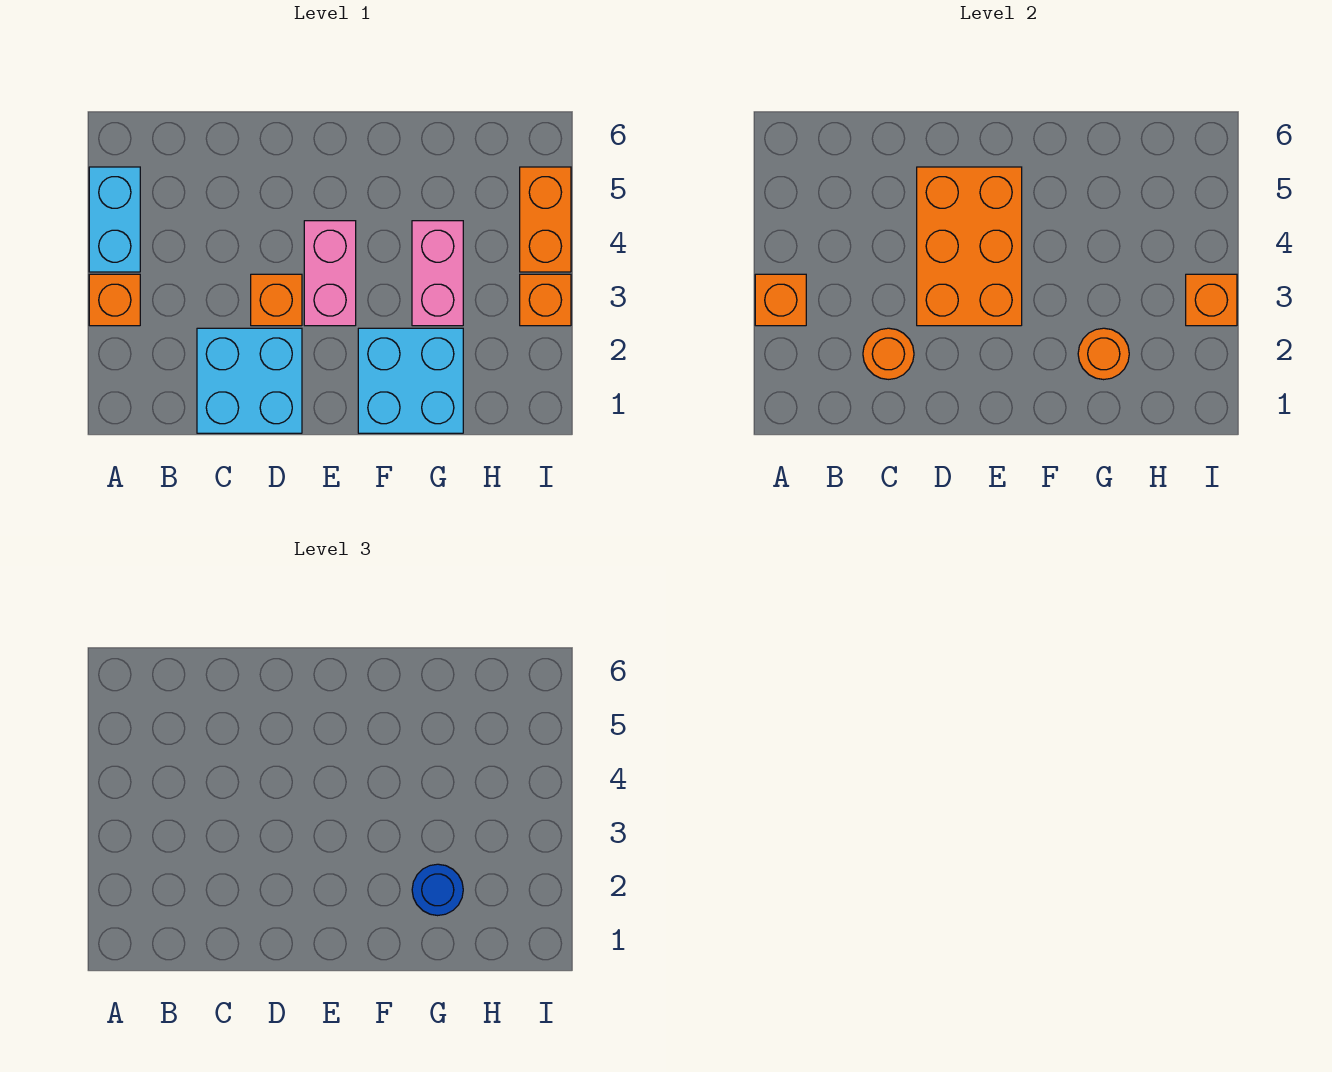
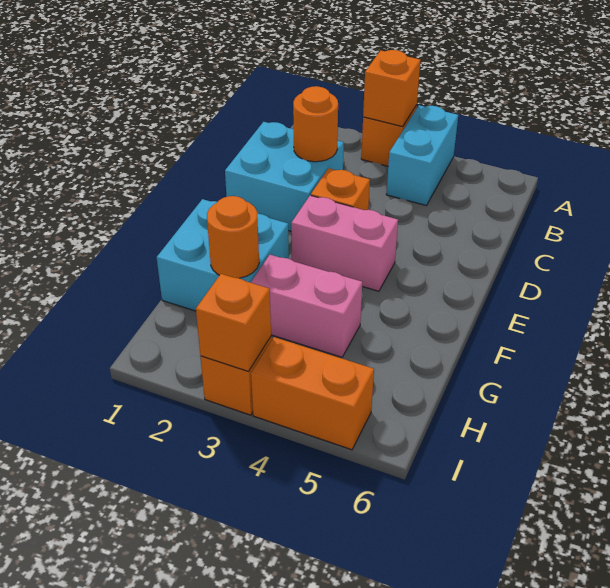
cyan 1x2 brick [89,167,140,272] -> cyan 1x2 brick turned to [386,105,458,205]
orange 2x3 brick [917,167,1022,326] -> none
blue 1x1 round brick [412,864,463,916] -> none

